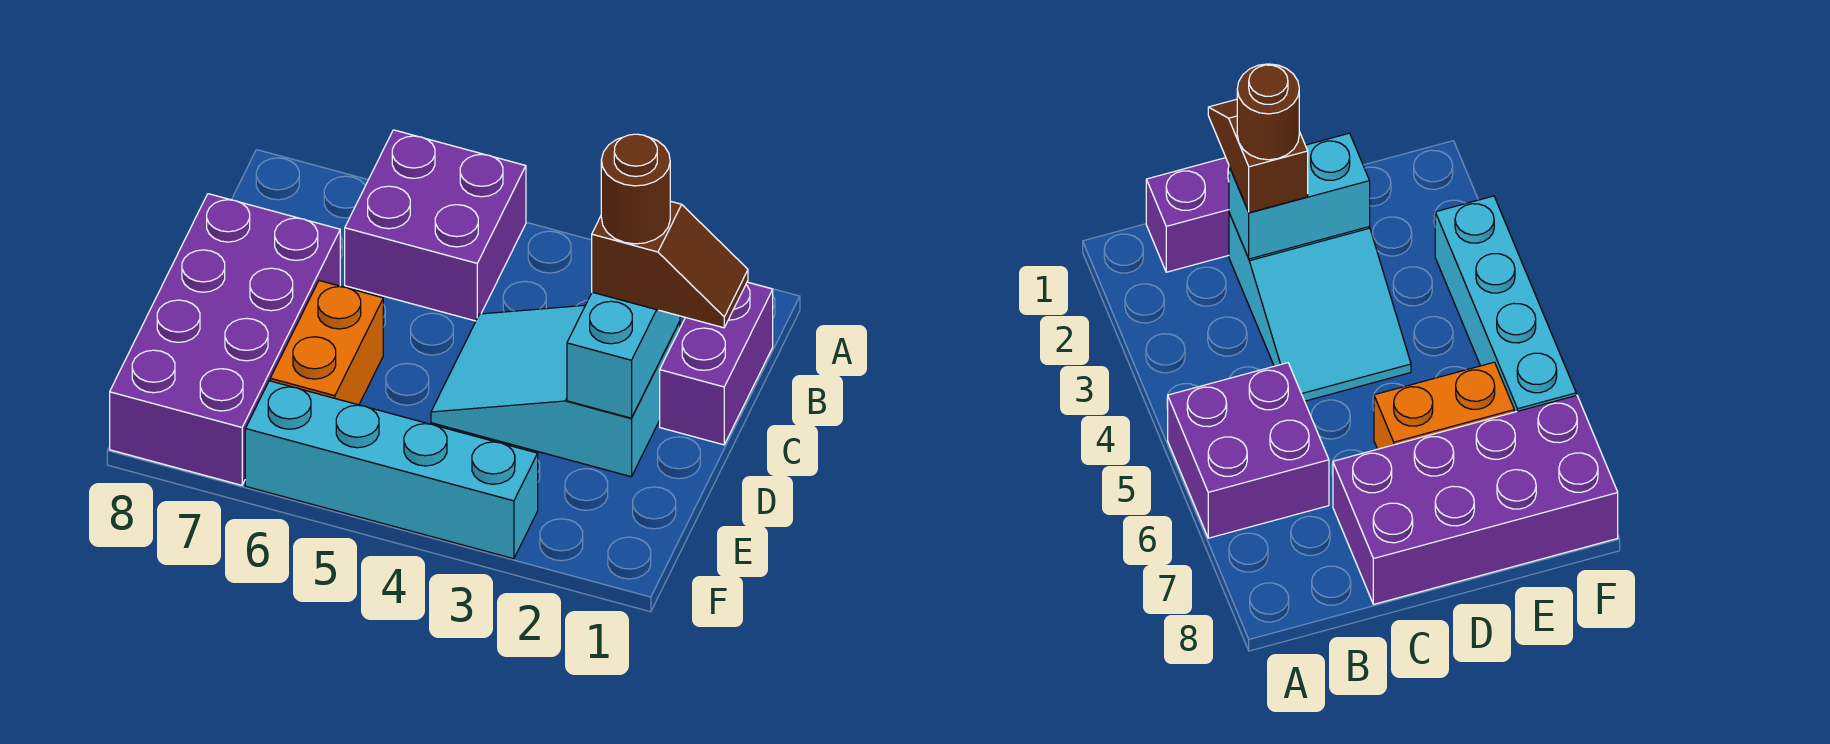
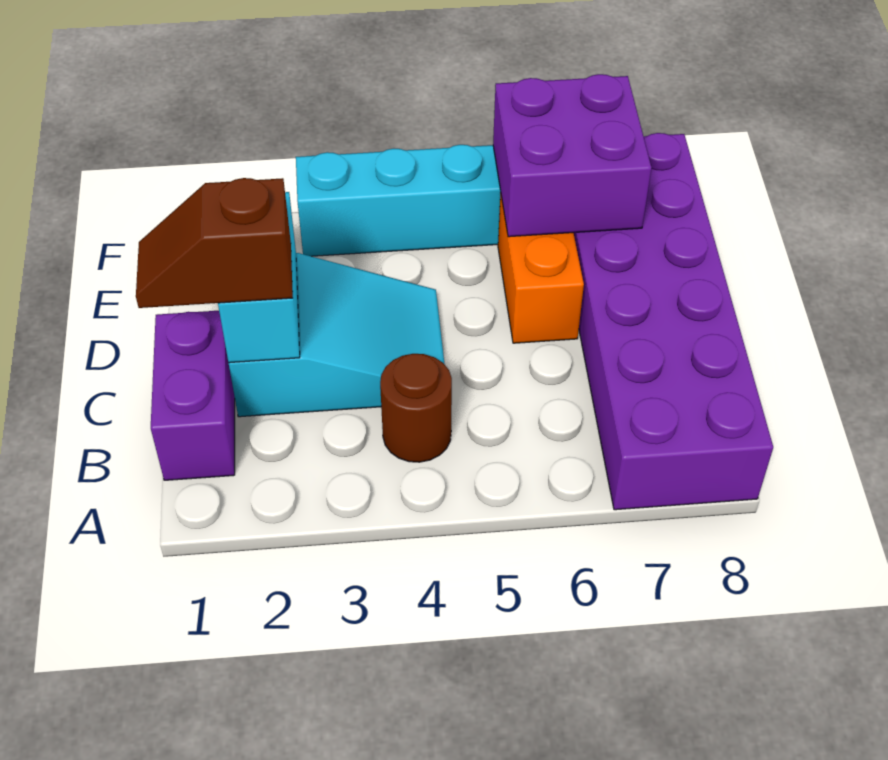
purple 2x2 brick [345,130,526,321] -> purple 2x2 brick moved to [493,74,651,237]
brown 1x1 round brick [601,134,670,244] -> brown 1x1 round brick moved to [380,354,452,462]
purple 2x4 brick [110,194,340,485] -> purple 2x6 brick [574,133,773,510]

